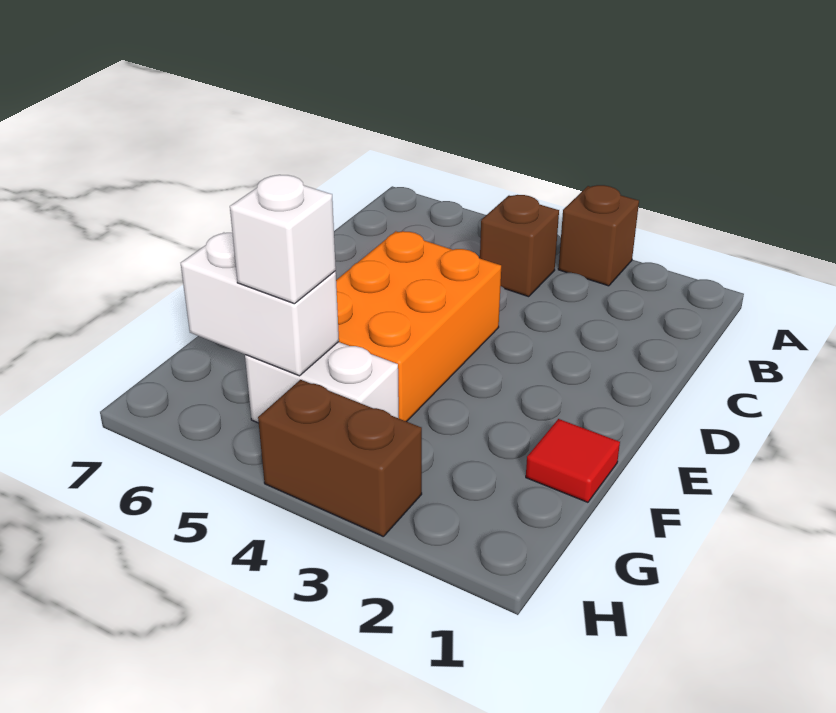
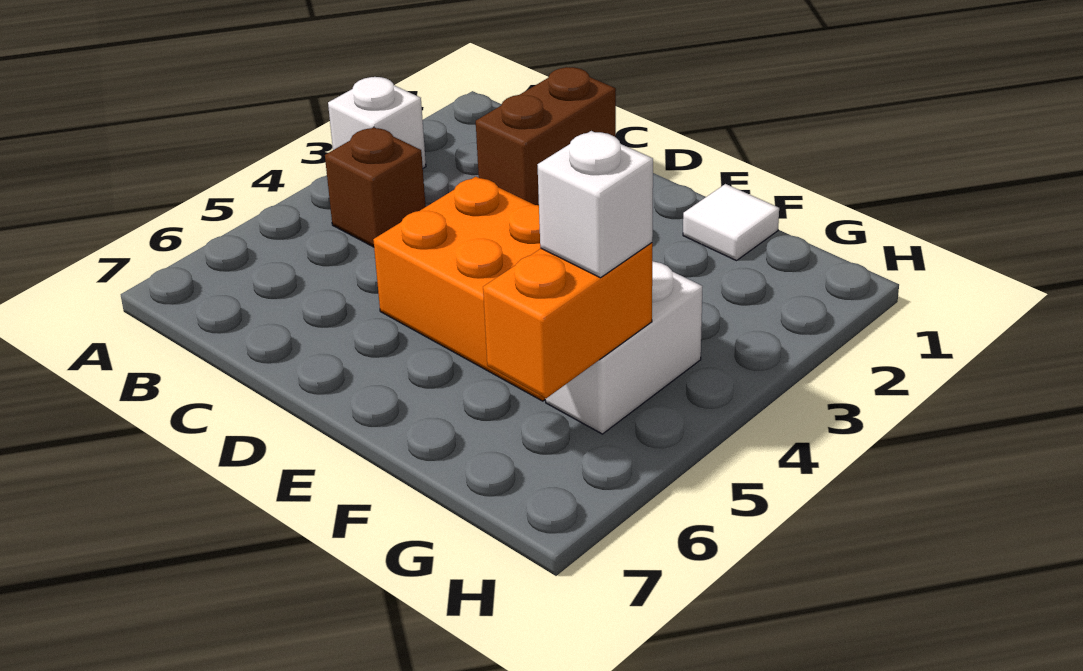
brown 1x1 brick [558,185,639,286] -> white 1x1 brick [328,77,426,168]
red 1x1 tile [526,419,620,502] -> white 1x1 tile [683,184,779,261]
white 1x2 brick [181,233,339,376] -> orange 1x2 brick [483,243,652,398]
brown 1x2 brick [258,380,422,537] -> brown 1x2 brick moved to [476,67,616,205]

